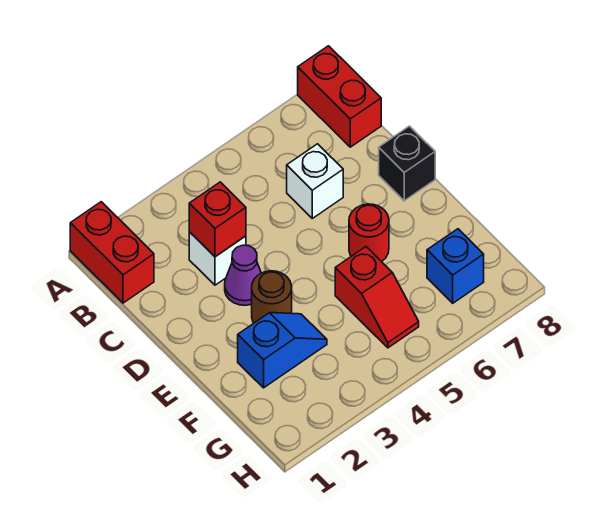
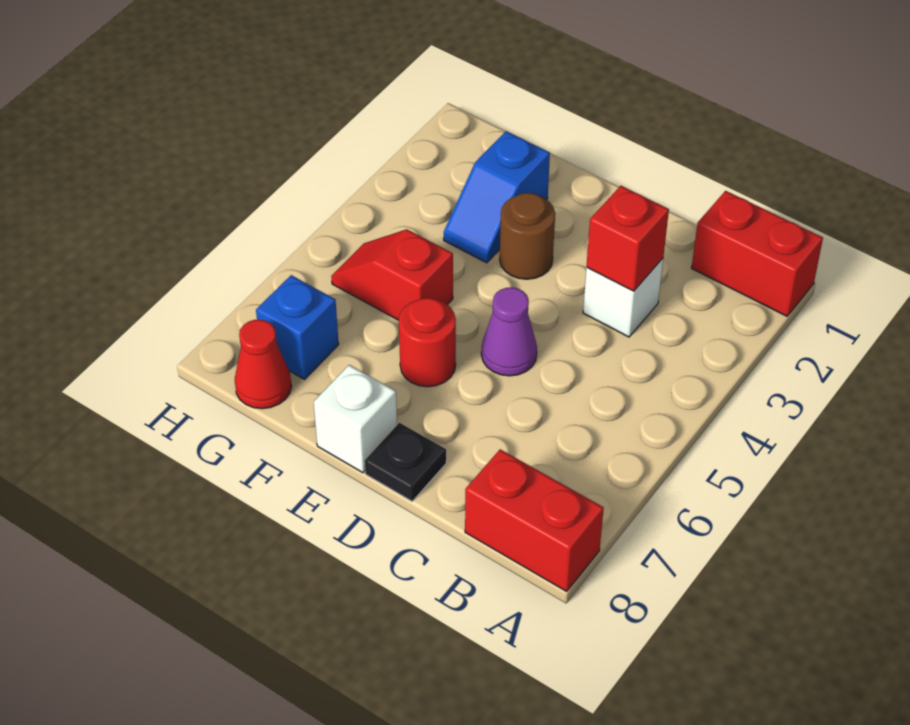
white 1x1 brick [287,144,343,218] -> white 1x1 brick moved to [314,365,397,473]
purple 1x1 cone [225,245,261,305] -> purple 1x1 cone moved to [481,287,537,376]
black 1x1 brick [379,126,435,201] -> black 1x1 plate [365,423,446,501]
none -> red 1x1 cone [235,320,292,409]

